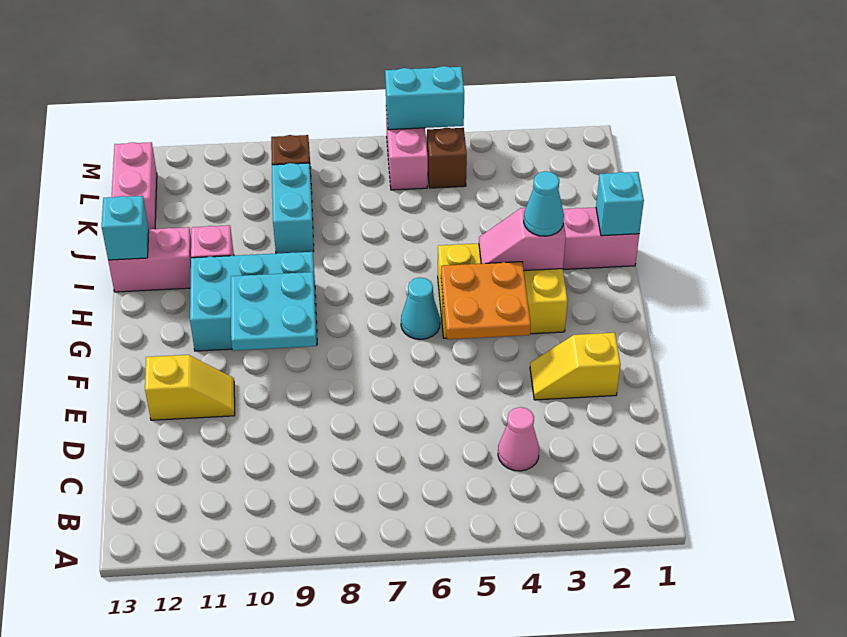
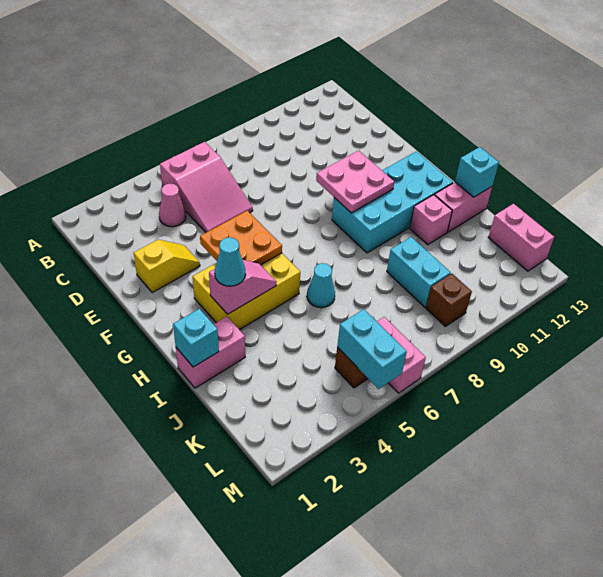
none -> pink 2x3 slope [160,142,253,232]
yellow 1x2 slope [145,355,235,420] -> none
cyan 2x2 plate [231,272,316,350] -> pink 2x2 plate [316,151,394,213]
cyan 1x1 cone [401,277,440,339] -> cyan 1x1 cone moved to [307,263,335,308]
cyan 2x3 brick [190,252,317,351] -> cyan 2x4 brick [332,151,453,253]
cyan 1x2 brick [385,66,464,130] -> cyan 1x2 brick turned to [337,309,407,389]

